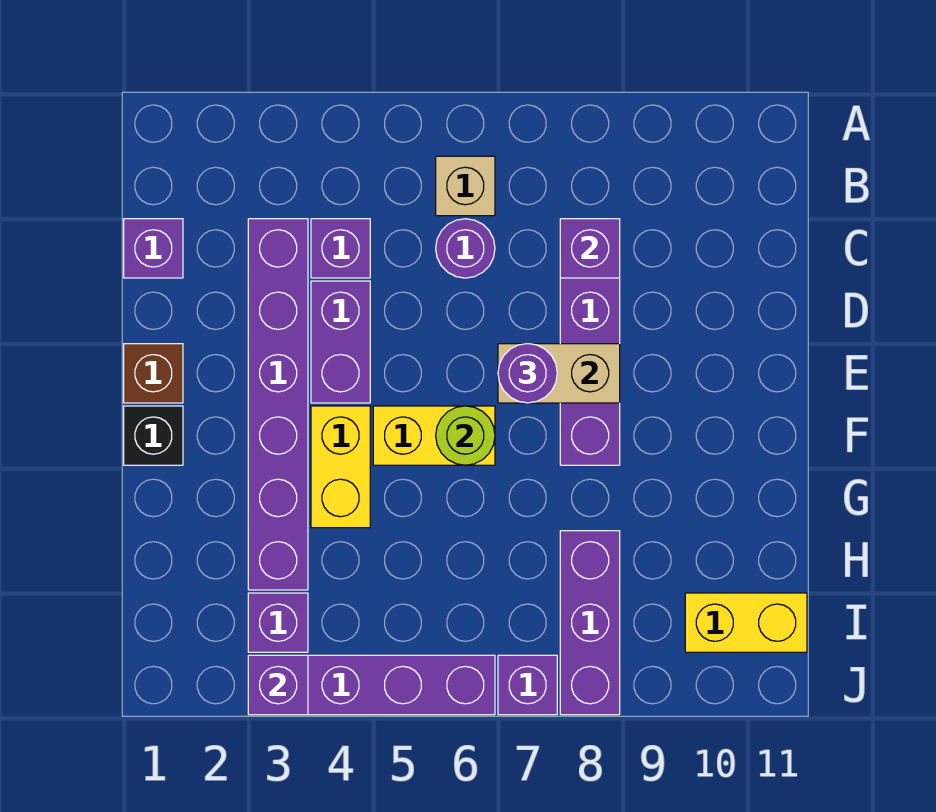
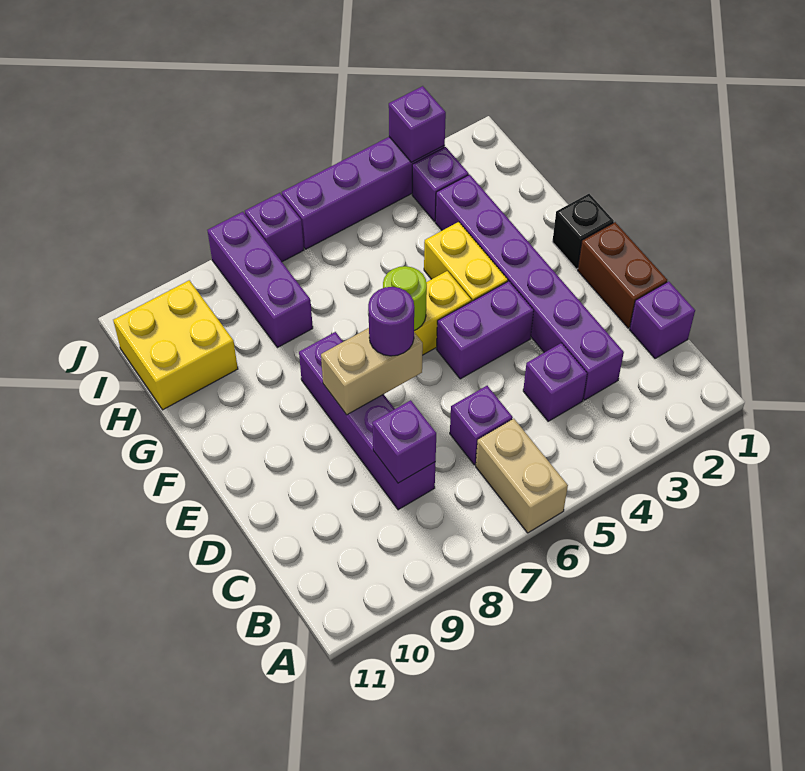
tan 1x1 brick [436,156,495,216] -> tan 1x2 brick [476,419,568,533]
purple 1x1 round brick [436,219,495,278] -> purple 1x1 brick [450,386,513,465]
purple 1x2 brick [311,281,370,403] -> purple 1x2 brick turned to [437,281,534,379]
brown 1x1 brick [124,344,183,403] -> brown 1x2 brick [578,222,667,328]
yellow 1x2 brick [685,593,807,652] -> yellow 2x2 brick [113,280,238,410]

